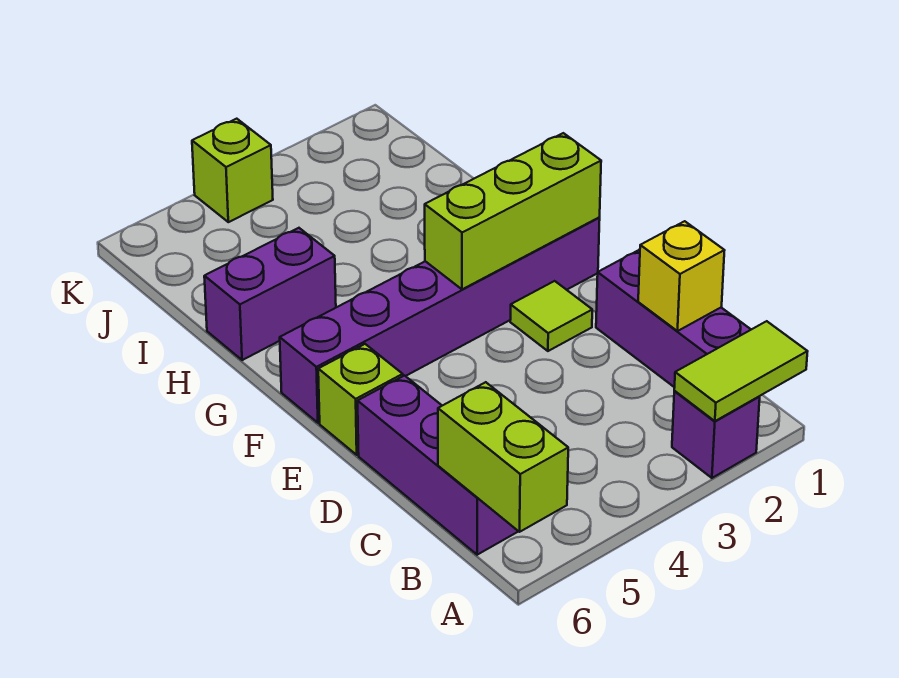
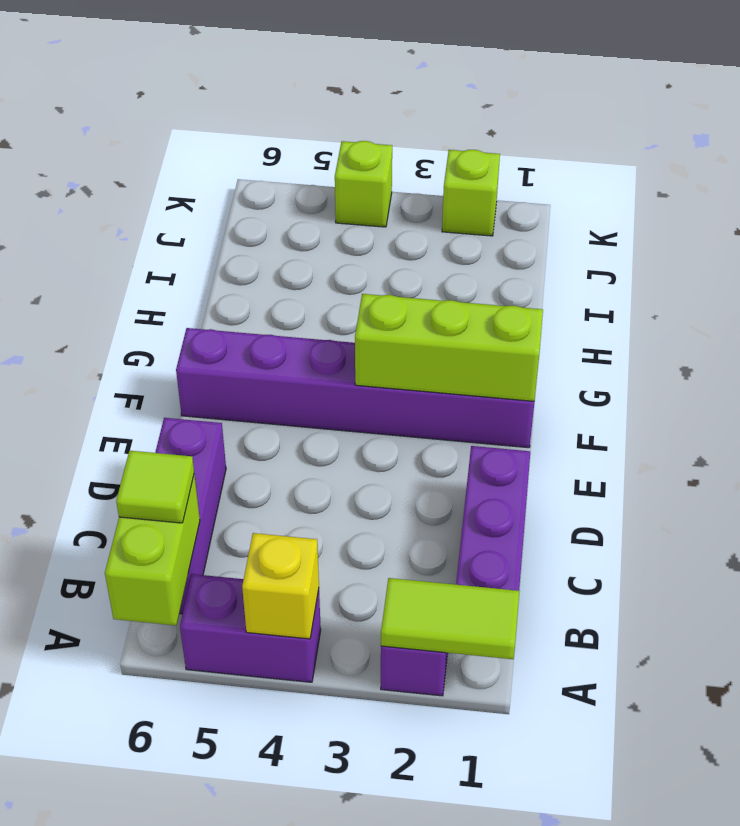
yellow 1x1 brick [638,221,725,331] -> yellow 1x1 brick moved to [242,533,319,639]
lime 1x1 tile [510,281,592,351] -> lime 1x1 tile moved to [116,451,194,523]
lime 1x1 brick [318,344,403,455] -> lime 1x1 brick moved to [442,150,500,236]
purple 1x2 brick [204,228,336,360] -> purple 1x2 brick moved to [180,574,321,682]

